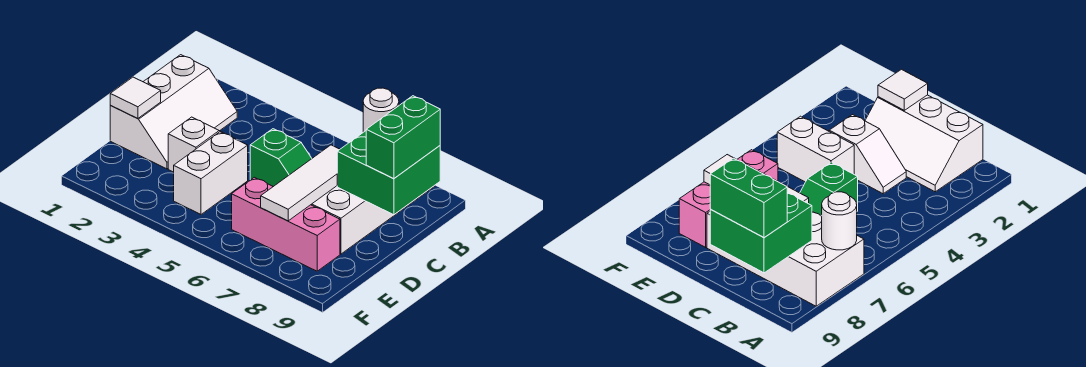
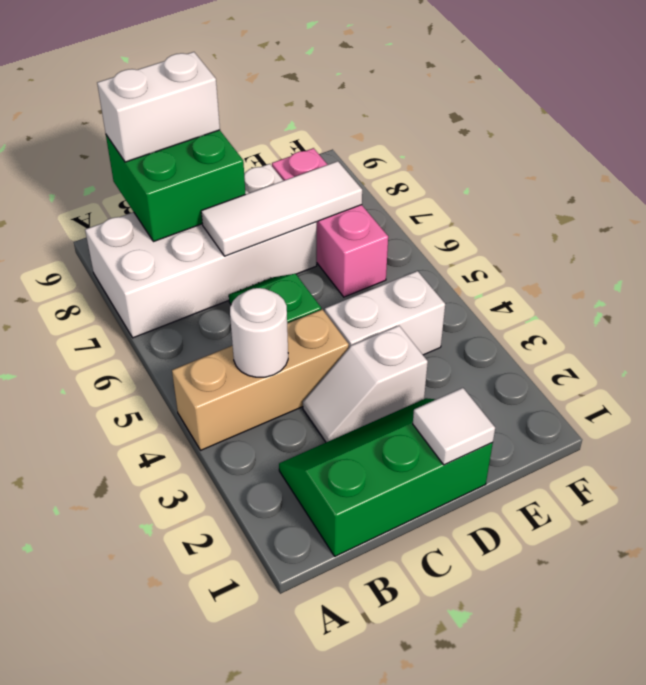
none -> tan 1x3 brick [172,309,349,450]
white 1x1 round brick [363,88,399,132] -> white 1x1 round brick moved to [230,288,288,377]
white 2x3 slope [110,55,237,169] -> green 2x3 slope [279,398,493,556]
green 1x2 brick [366,96,440,179] -> white 1x2 brick [97,52,220,162]

